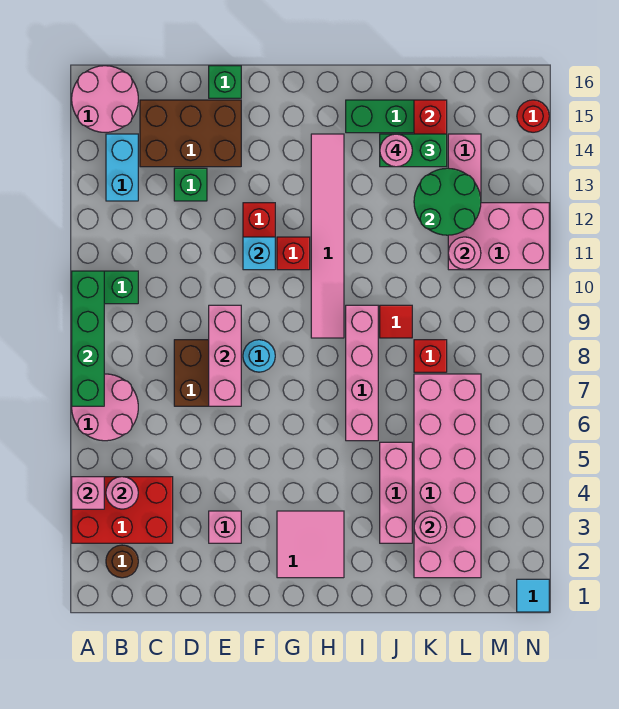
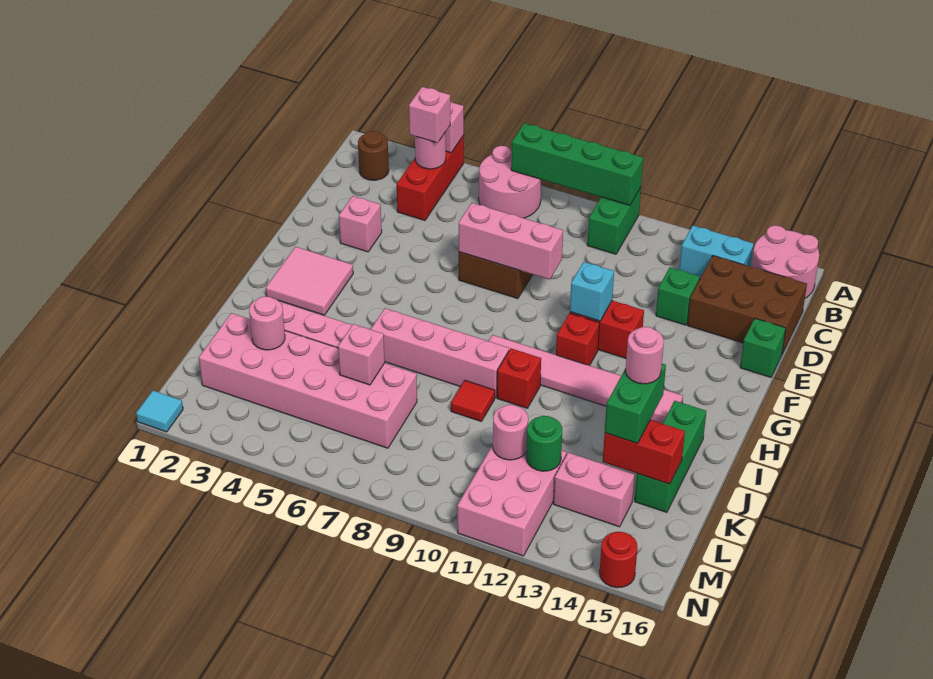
red 2x3 brick [72,477,173,543] -> red 1x3 brick [397,135,464,220]
none -> pink 1x1 brick [409,87,450,143]
brown 2x3 brick [140,100,241,167] -> brown 2x3 brick turned to [687,256,807,354]
cyan 1x1 round brick [243,340,275,372] -> none
none -> pink 1x1 brick [338,324,385,385]
red 1x1 brick [414,340,447,372] -> red 1x1 brick moved to [497,349,541,408]
green 2x2 round brick [414,168,481,235] -> green 1x1 round brick [526,416,562,471]

